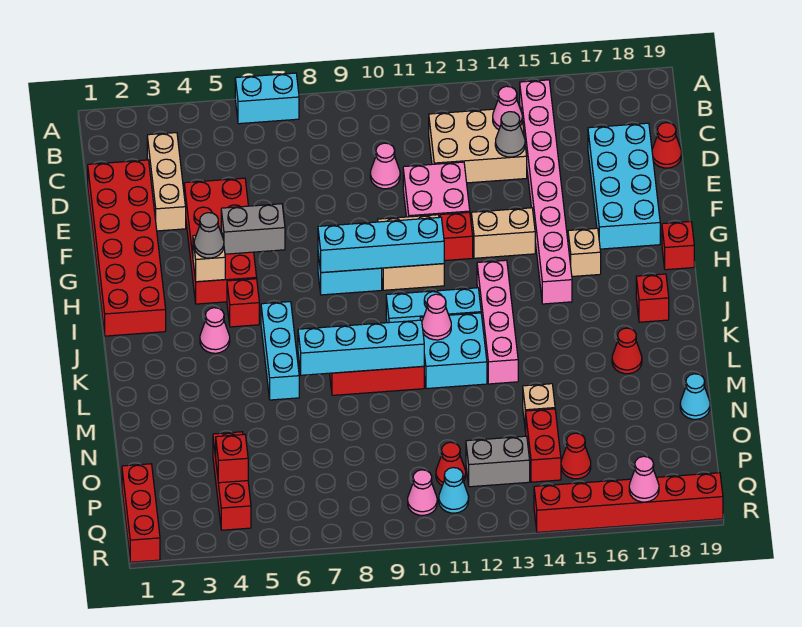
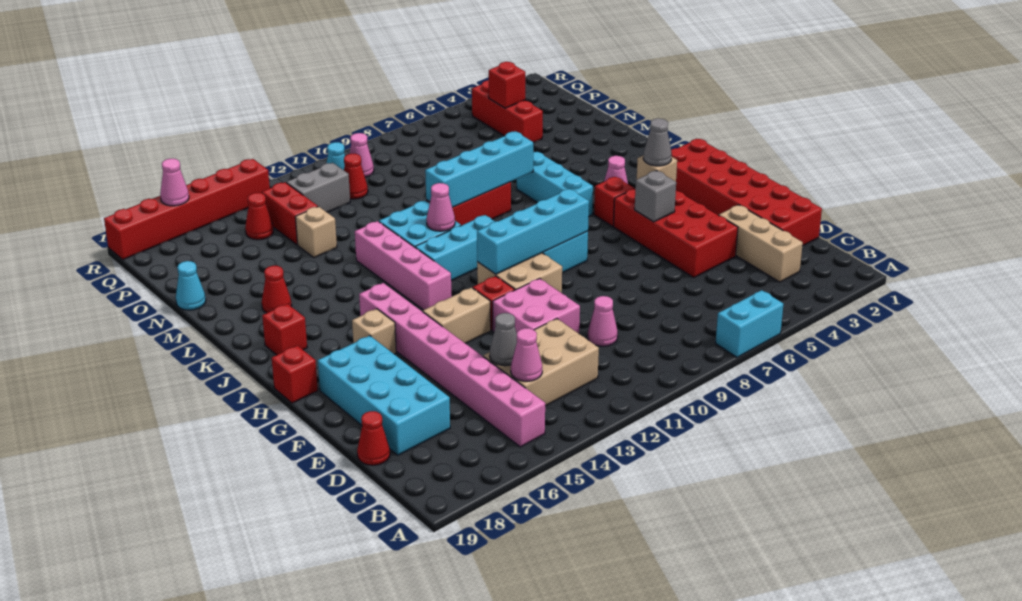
grey 1x2 brick [221,204,285,254] -> grey 1x1 brick [635,171,676,222]
red 1x3 brick [122,464,160,562] -> none

